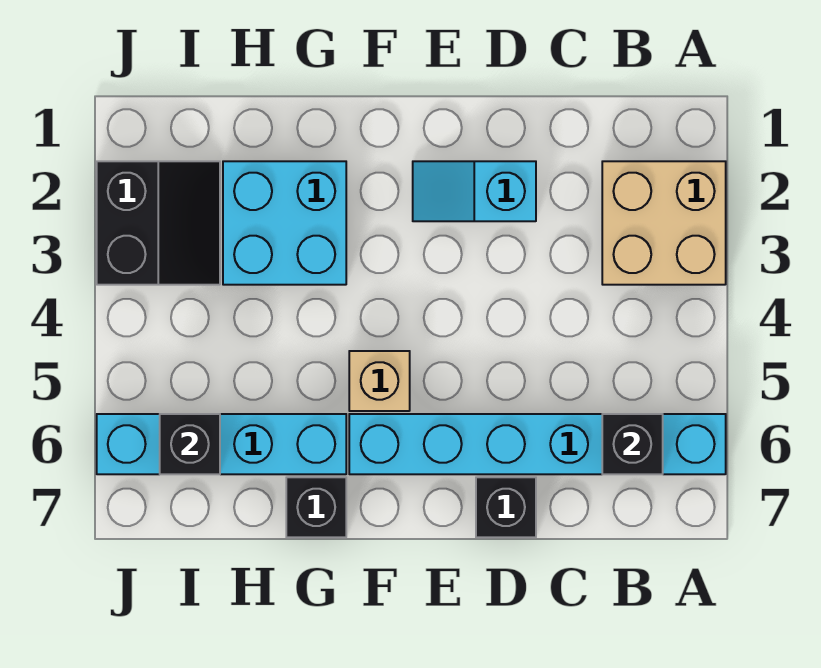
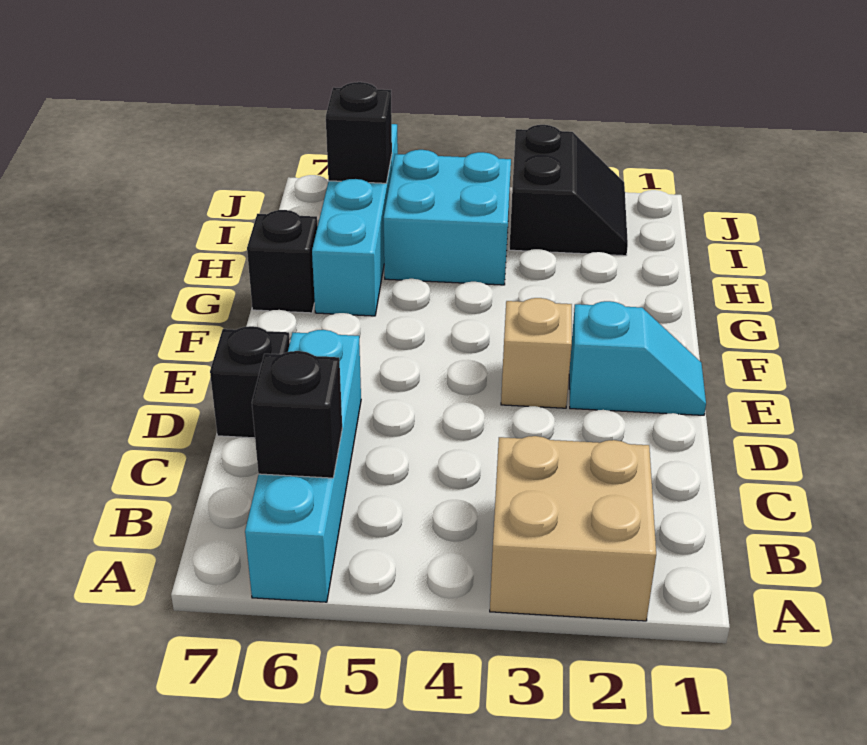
cyan 1x6 brick [349,414,726,474] -> cyan 1x4 brick [245,330,361,602]
cyan 1x2 slope [413,161,536,221] -> cyan 1x2 slope turned to [569,301,706,415]
tan 1x1 brick [349,351,410,411] -> tan 1x1 brick moved to [501,298,572,408]
cyan 2x2 brick [223,161,346,285] -> cyan 2x2 brick moved to [384,150,511,285]
black 2x2 slope [97,161,220,285] -> black 2x2 slope turned to [509,125,628,256]

